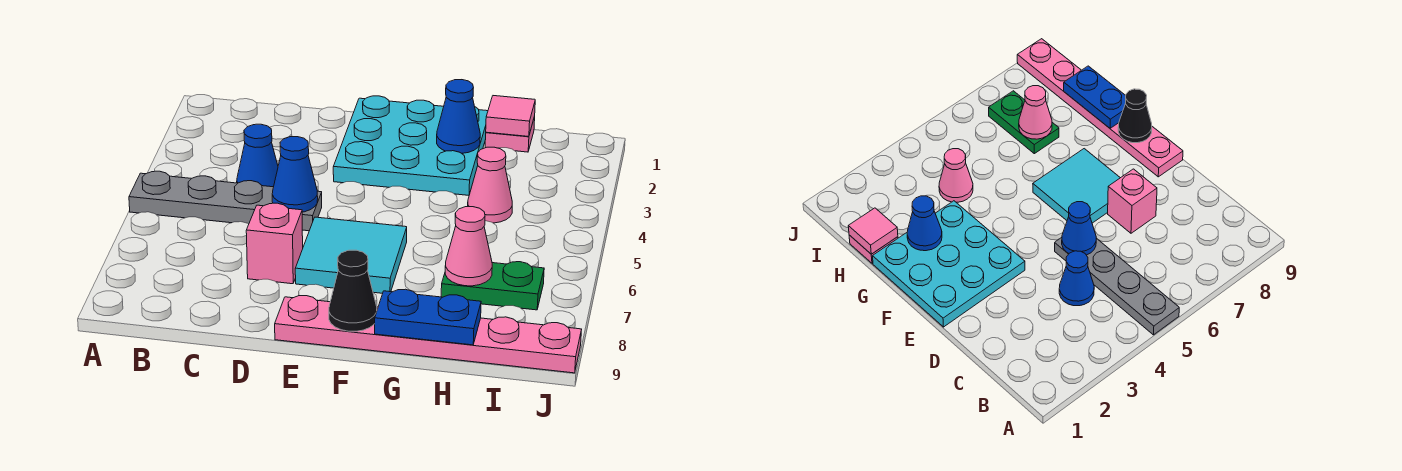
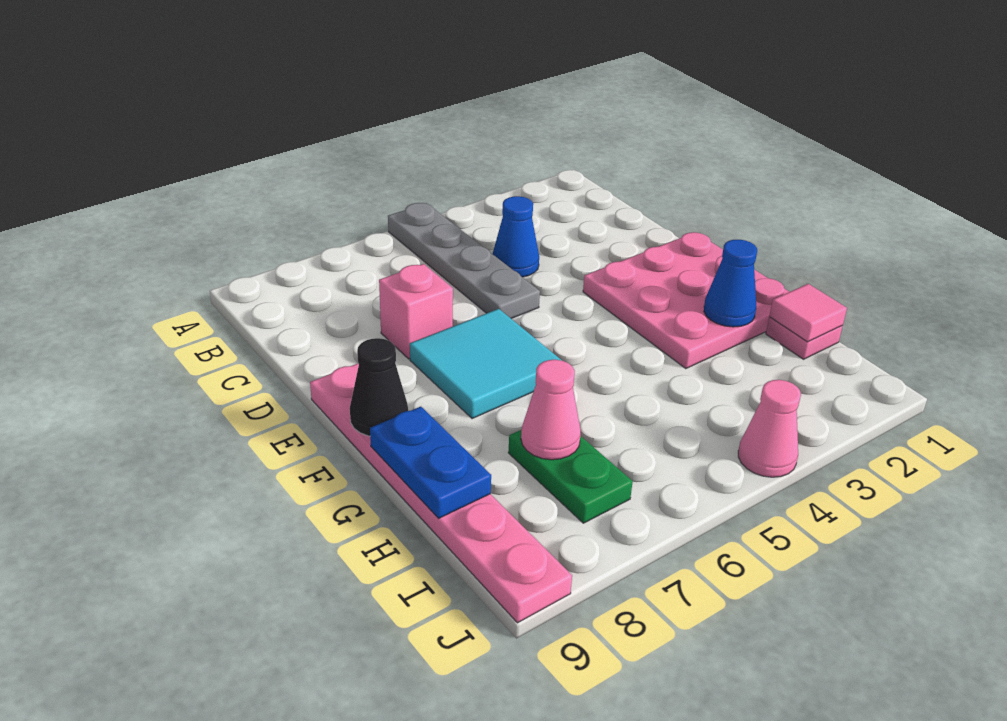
blue 1x1 cone [272,137,318,212] -> none
cyan 3x3 plate [333,96,488,195] -> pink 3x3 plate [583,232,789,369]
pink 1x1 cone [468,147,512,223] -> pink 1x1 cone moved to [738,380,801,477]

